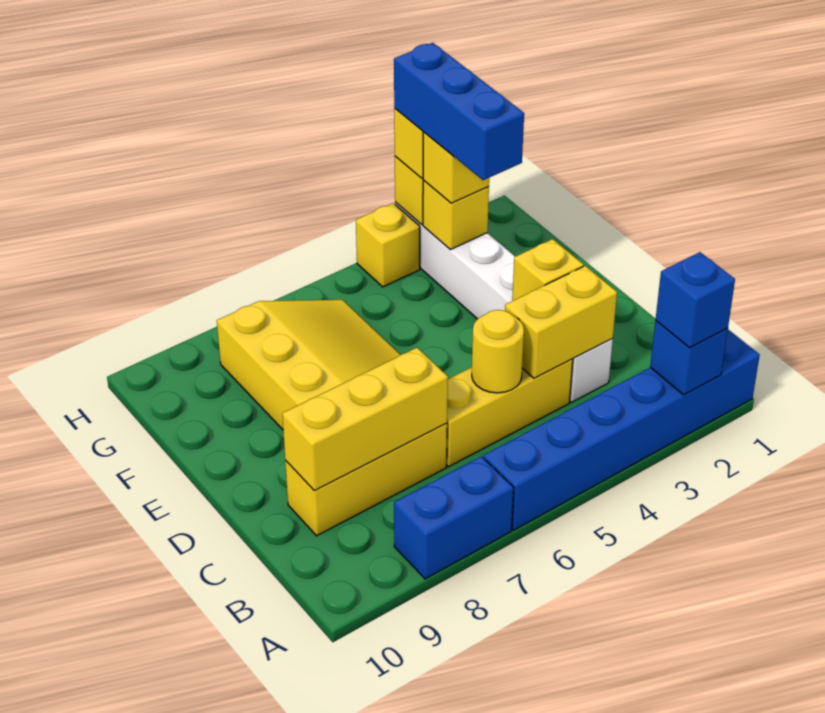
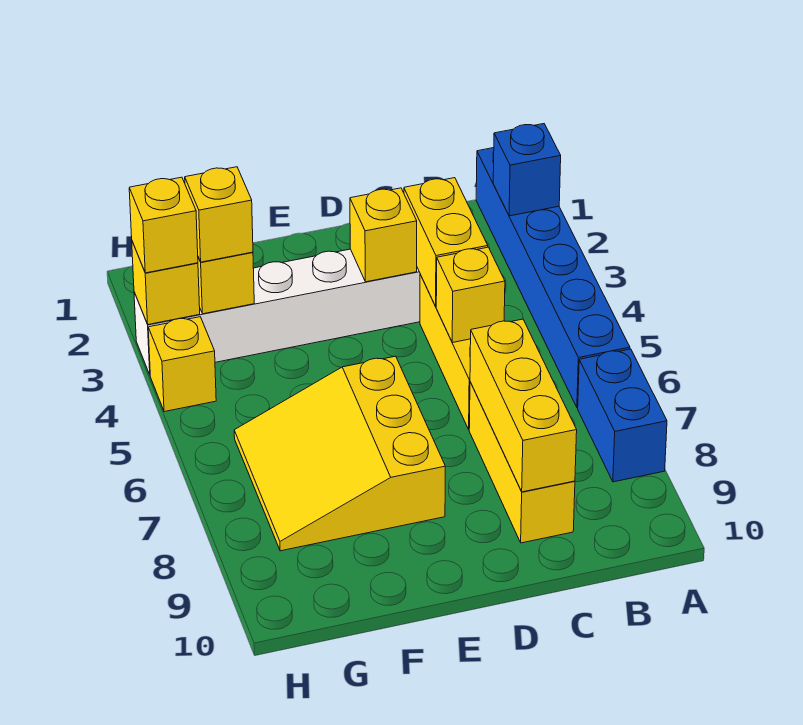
blue 1x1 brick [656,252,735,348] -> none
yellow 1x1 round brick [472,310,524,393] -> yellow 1x1 brick [436,247,505,343]
yellow 3x3 slope [217,300,400,429] -> yellow 3x3 slope turned to [234,356,445,551]
blue 1x3 brick [394,43,524,180] -> none

